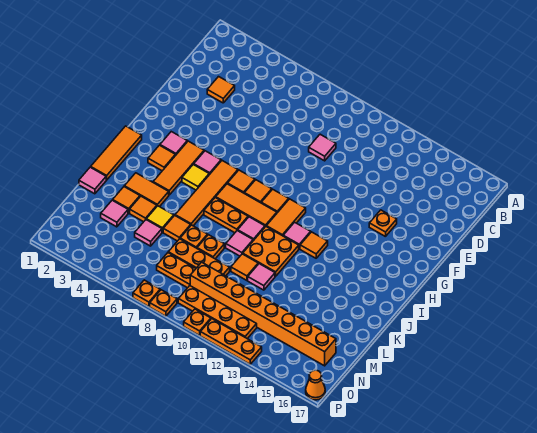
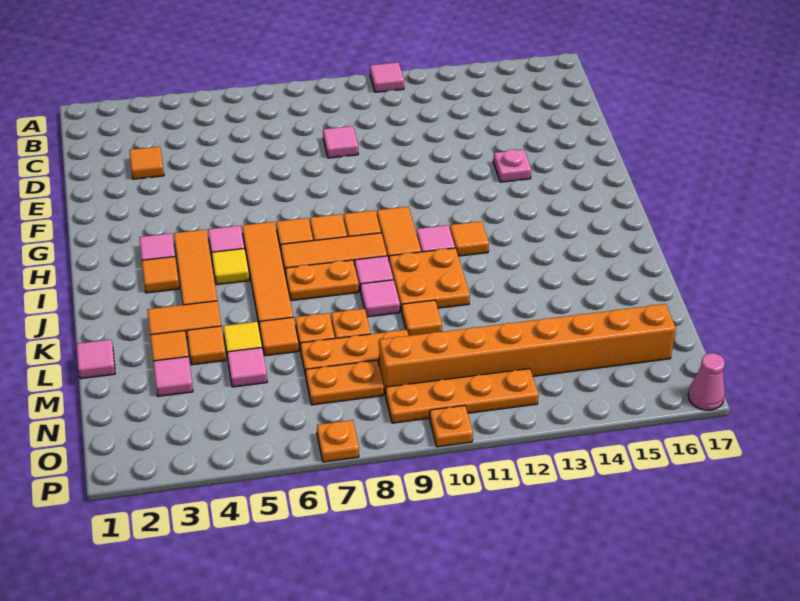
orange 1x1 plate [369,210,397,237] -> pink 1x1 plate [493,149,531,182]
orange 1x3 tile [91,126,142,180] -> none
pink 1x1 tile [248,264,275,290] -> pink 1x1 tile moved to [370,62,404,92]
orange 1x1 plate [150,290,177,316] -> none
orange 1x3 plate [200,319,262,364] -> none
orange 1x1 cone [306,370,325,400] -> pink 1x1 cone [688,353,725,410]

